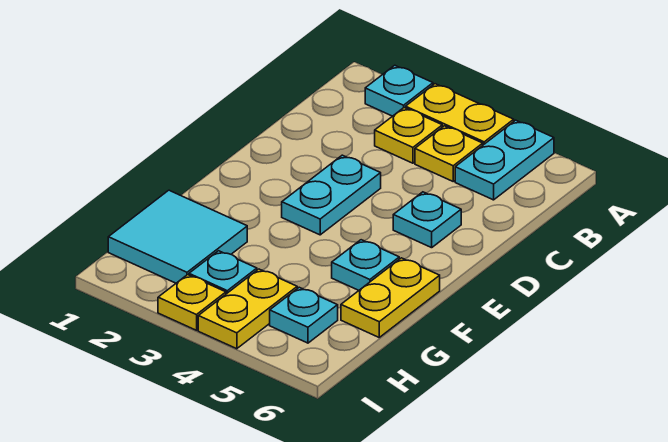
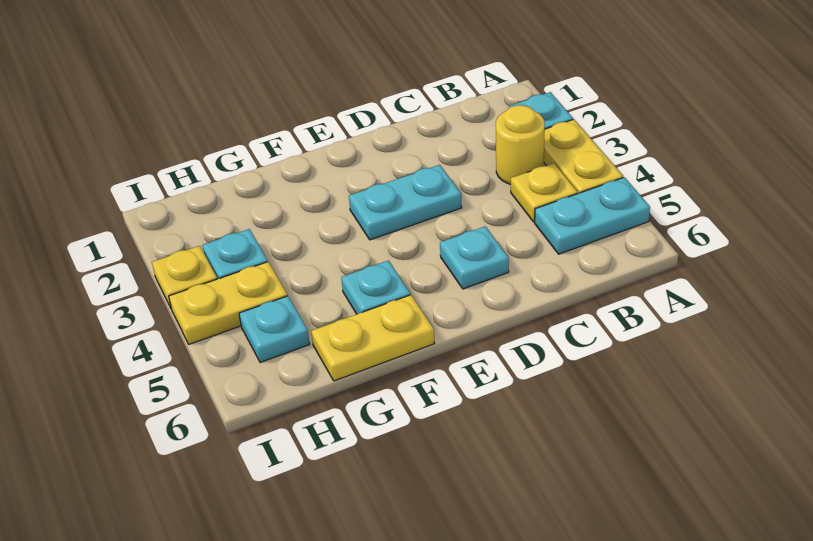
yellow 1x1 plate [375,108,442,163] -> yellow 1x1 round brick [496,105,545,184]
cyan 2x2 tile [108,190,247,283] -> none

